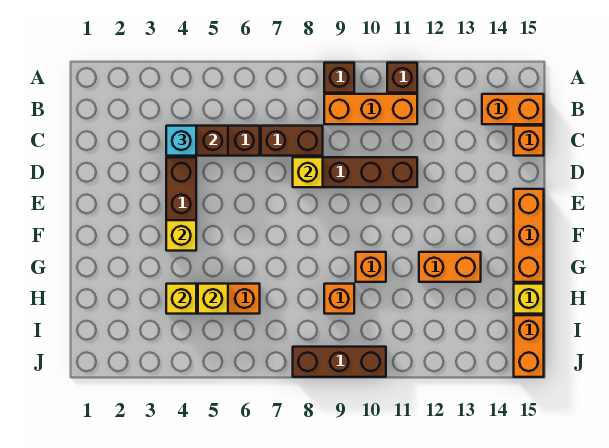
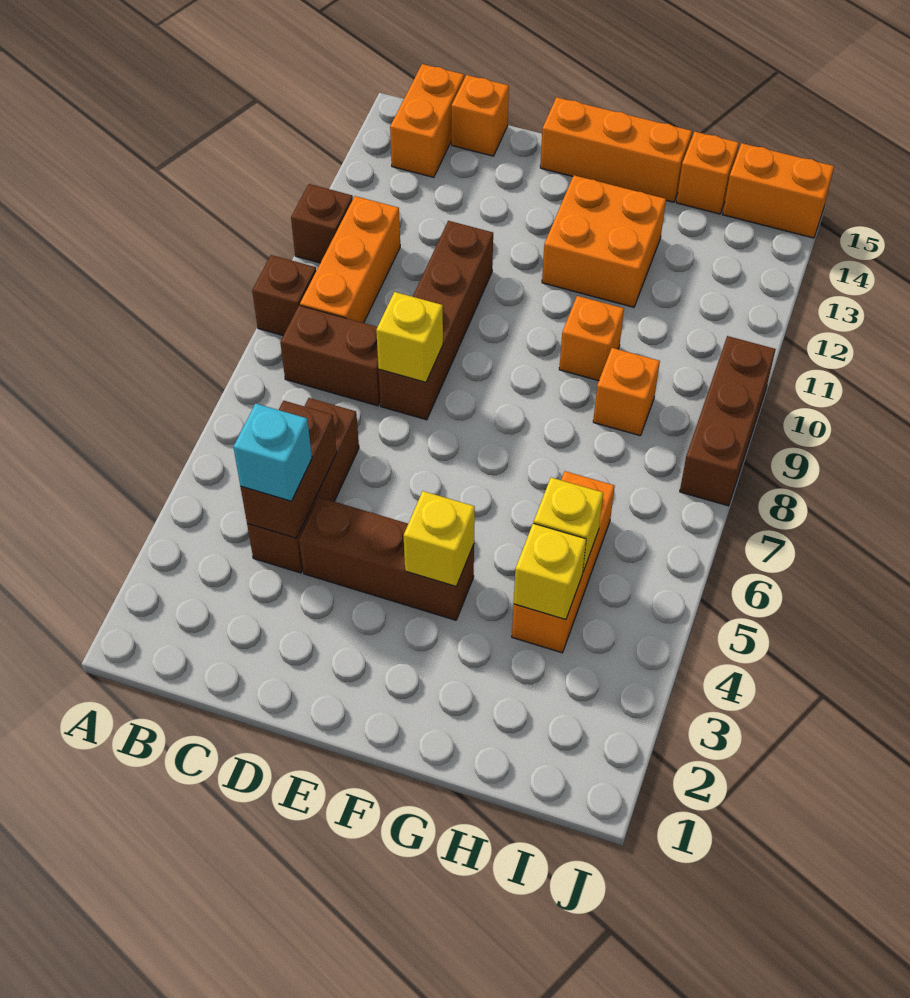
brown 1x2 brick [261,126,323,156] -> brown 1x2 brick turned to [280,305,380,406]
orange 1x2 brick [419,252,481,282] -> orange 2x2 brick [542,175,666,307]
yellow 1x1 brick [514,284,544,314] -> orange 1x1 brick [676,132,739,214]

